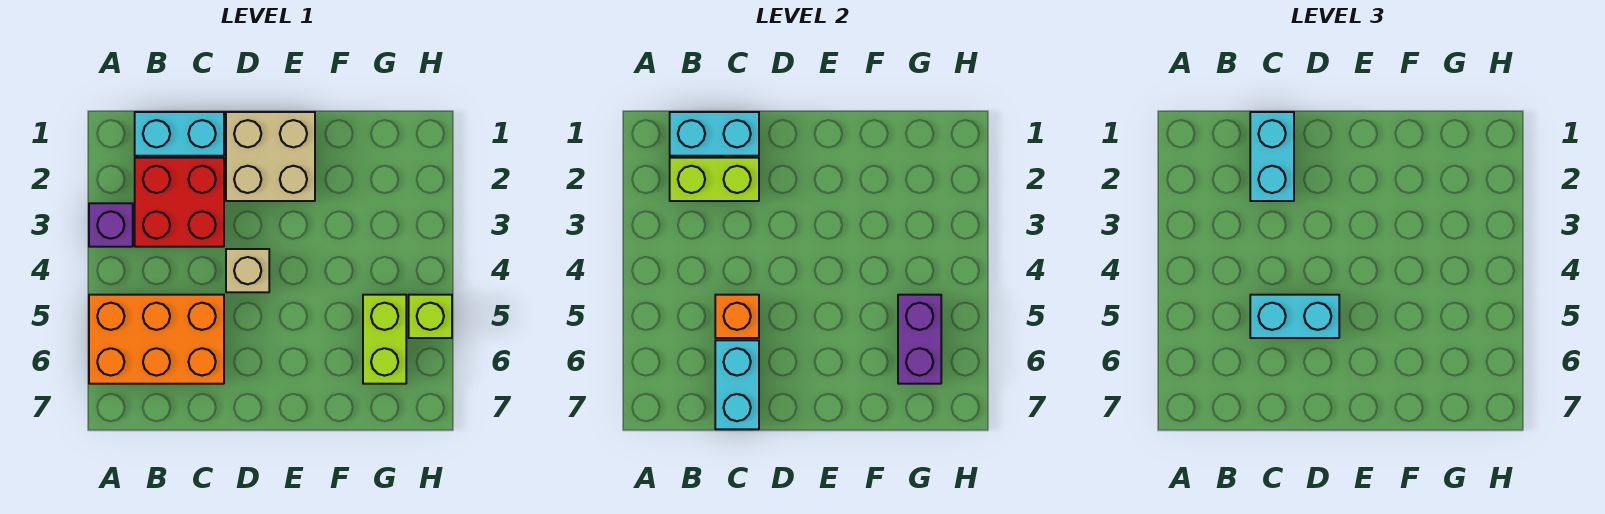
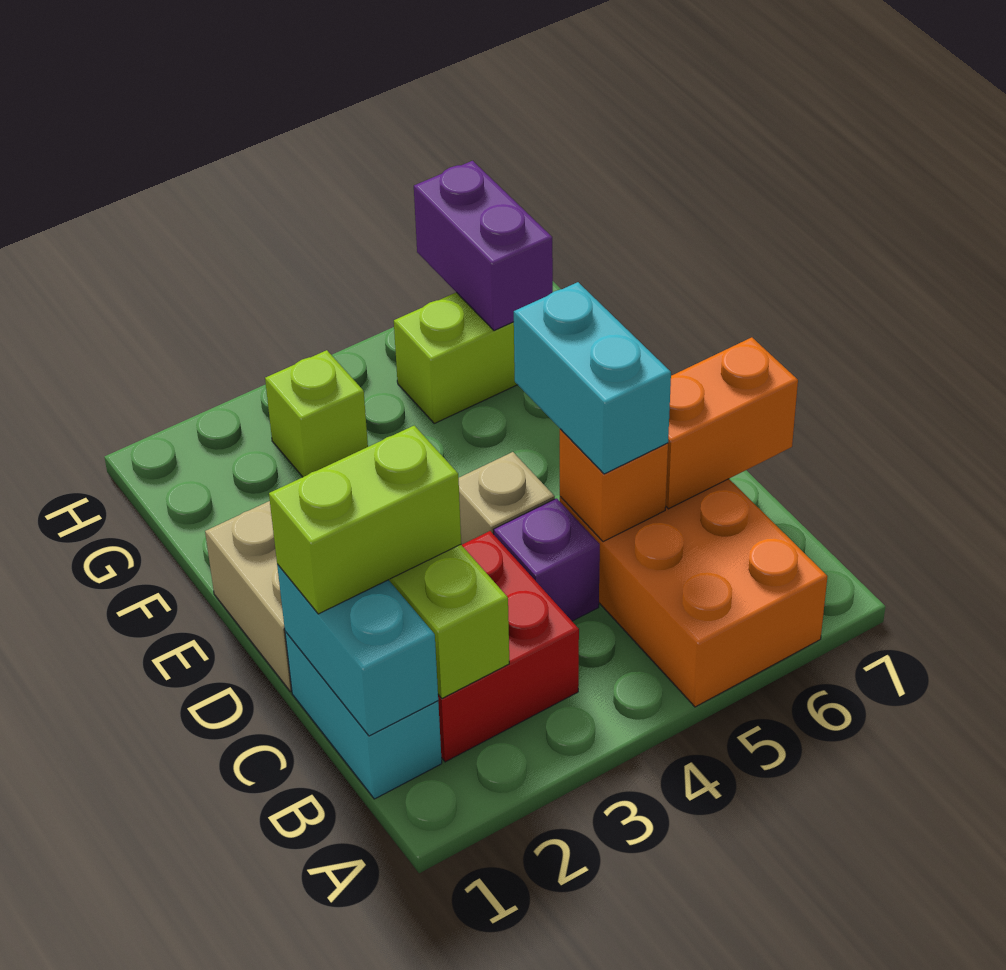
purple 1x1 brick [89,203,133,247] -> purple 1x1 brick moved to [494,498,600,621]
cyan 1x2 brick [1250,112,1294,201] -> lime 1x2 brick [269,426,461,614]
cyan 1x2 brick [715,340,759,429] -> orange 1x2 brick [666,337,798,509]
purple 1x2 brick [898,295,941,384] -> purple 1x2 brick turned to [414,161,553,331]
lime 1x1 brick [409,295,452,338] -> lime 1x1 brick moved to [265,350,368,477]

